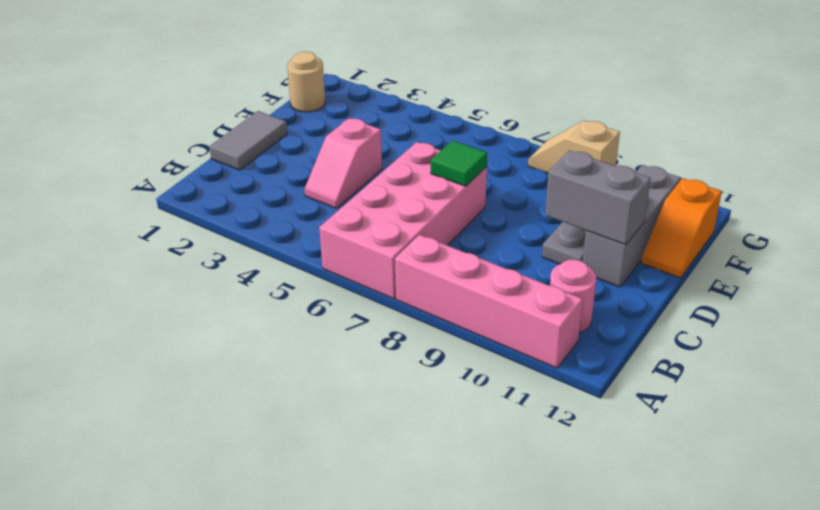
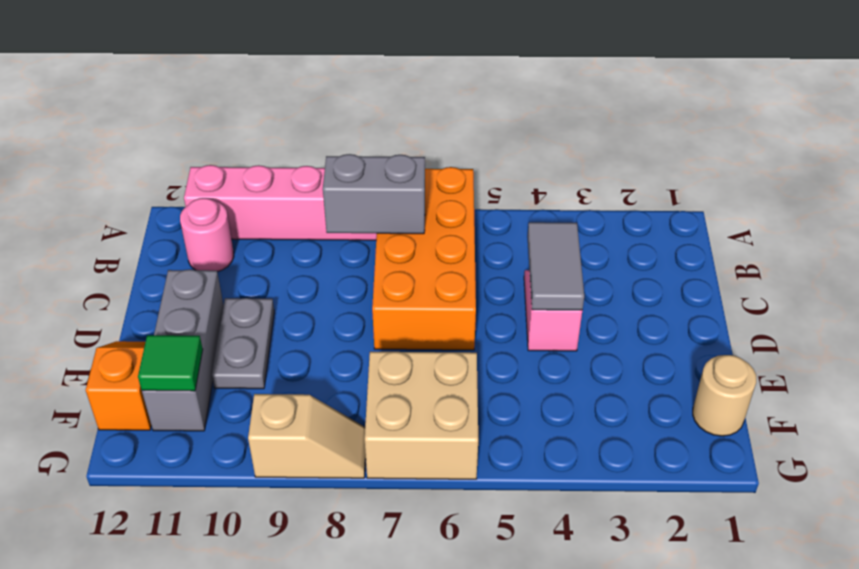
pink 2x4 brick [319,142,487,299] -> orange 2x4 brick [372,167,476,350]
grey 1x2 tile [209,111,287,170] -> grey 1x2 tile moved to [527,222,584,310]
green 1x1 tile [431,141,487,186] -> green 1x1 tile moved to [138,335,203,391]
grey 1x2 brick [545,151,651,245] -> grey 1x2 brick moved to [323,154,425,234]
none -> tan 2x2 brick [365,352,478,479]

